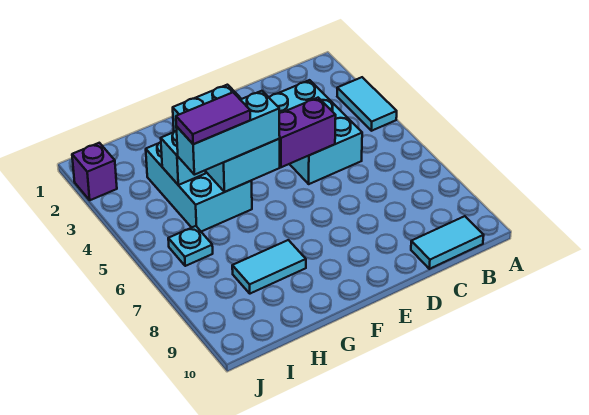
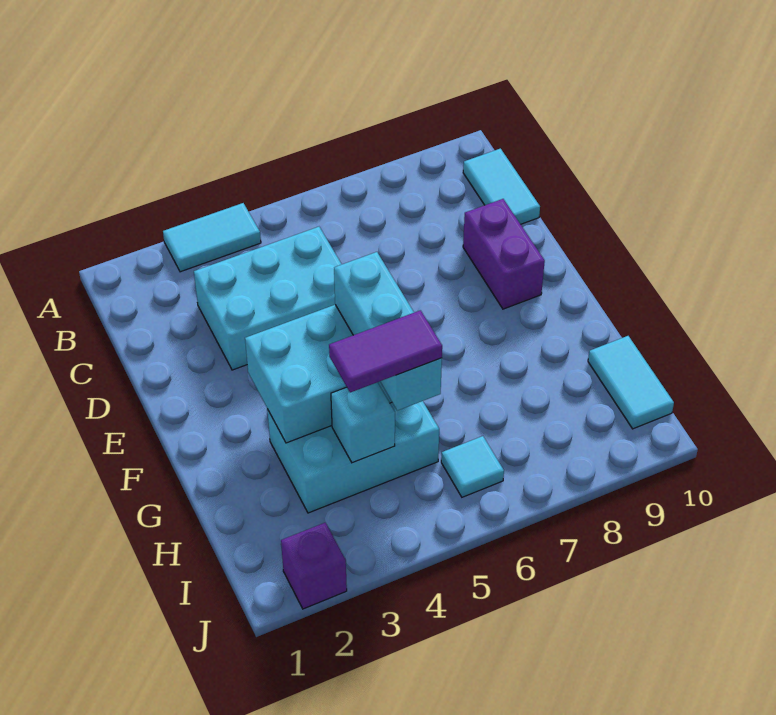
purple 1x2 brick [279,98,336,167] -> purple 1x2 brick moved to [463,199,545,309]
purple 1x2 tile [176,92,250,144] -> purple 1x2 tile turned to [329,310,442,392]
cyan 1x2 tile [232,240,306,294] -> cyan 1x2 tile moved to [588,336,674,429]
cyan 1x1 plate [168,226,213,266] -> cyan 1x1 tile [441,436,504,497]

